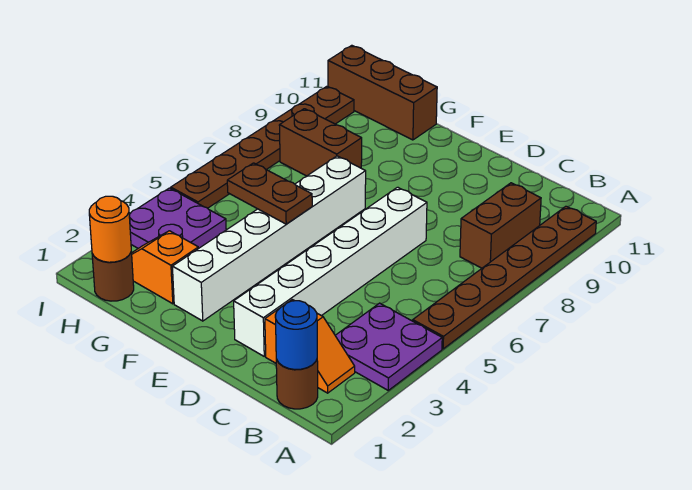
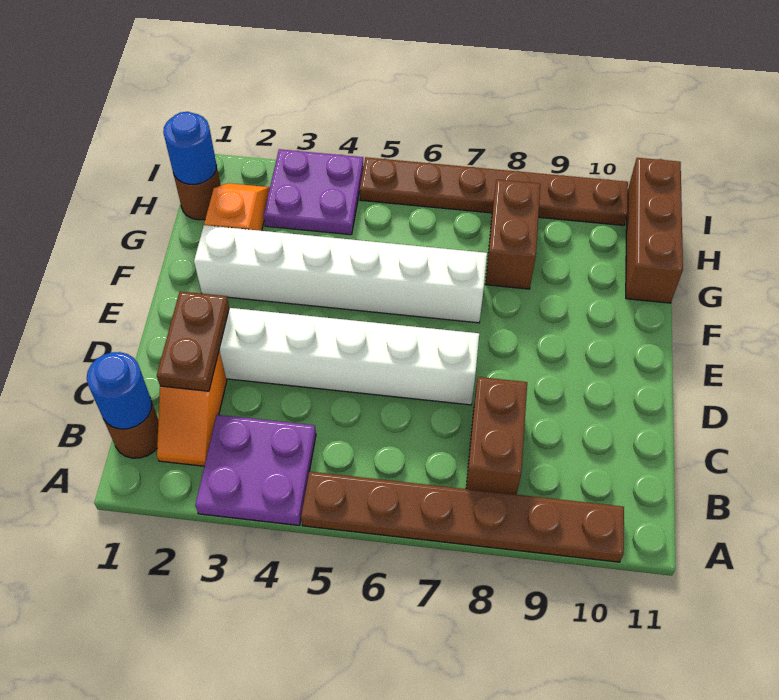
brown 1x2 brick [460,183,541,268] -> brown 1x2 brick turned to [466,377,527,495]
brown 1x2 plate [227,163,312,224] -> brown 1x2 plate moved to [157,291,229,391]
orange 1x1 round brick [89,196,131,262] -> blue 1x1 round brick [163,112,217,184]

